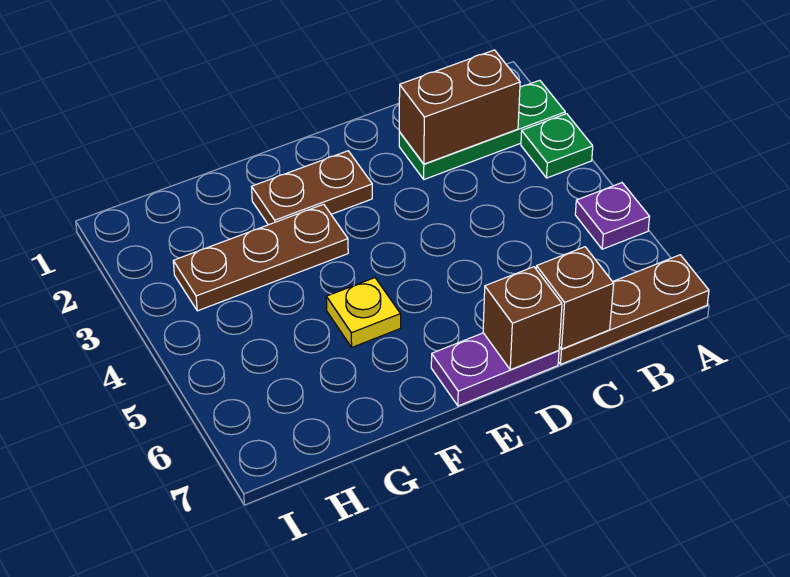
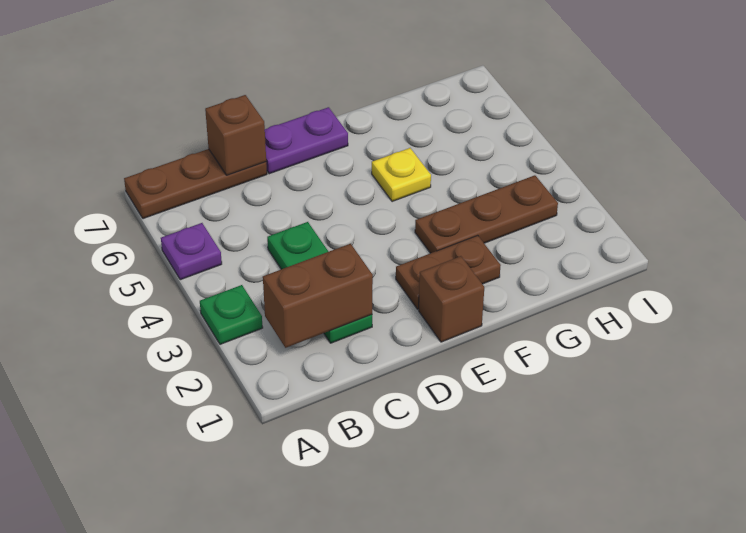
green 1x3 plate [399,80,565,179] -> green 1x3 plate turned to [267,222,372,343]
brown 1x1 brick [483,267,562,370] -> brown 1x1 brick moved to [419,256,484,342]

